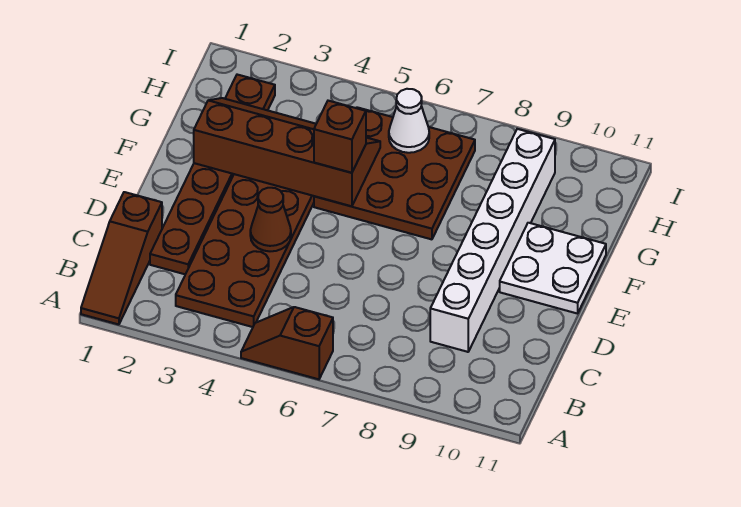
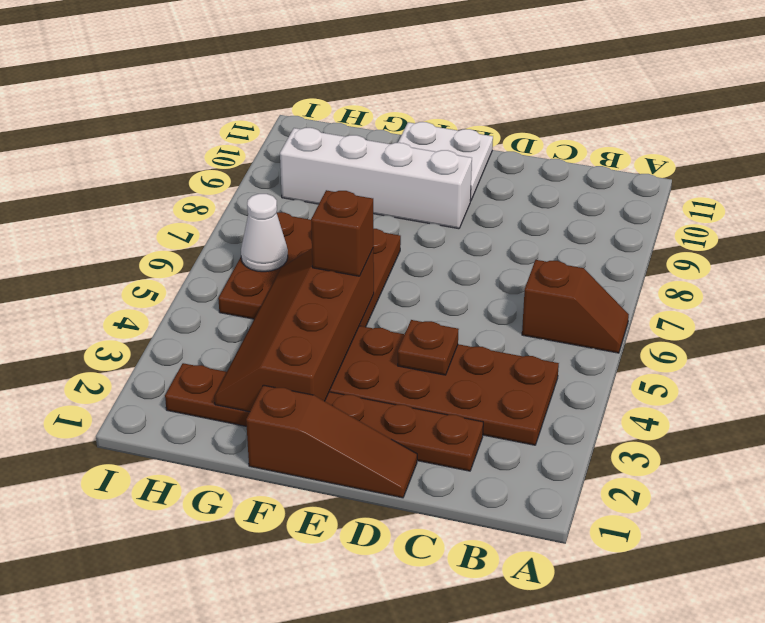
brown 1x3 slope [81,192,162,324] -> brown 1x3 slope moved to [246,385,417,498]
brown 1x2 slope [241,307,333,379] -> brown 1x2 slope turned to [522,260,629,353]
white 1x6 brick [430,129,555,352] -> white 1x4 brick [280,128,472,229]
brown 1x1 cone [250,188,291,251] -> brown 1x1 plate [398,320,459,375]

